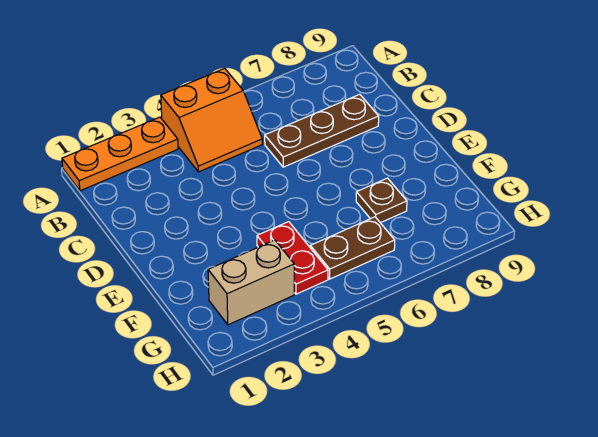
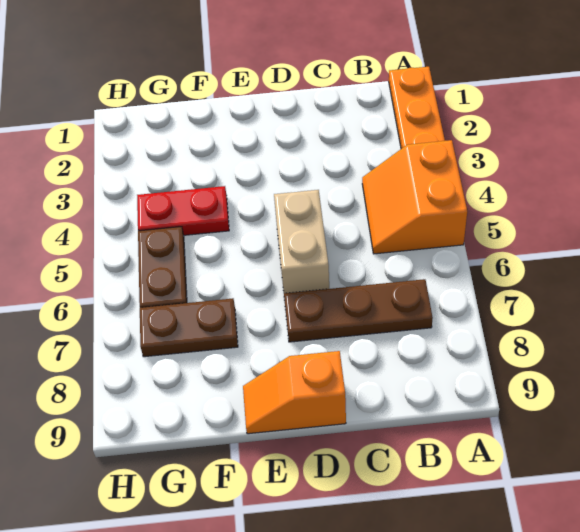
brown 1x3 plate [265,94,379,167] -> brown 1x3 plate turned to [284,279,433,342]
none -> orange 1x2 slope [243,351,346,434]
brown 1x1 plate [356,178,407,223] -> brown 1x2 plate [140,298,238,357]
tan 1x2 brick [208,240,294,325] -> tan 1x2 brick moved to [274,190,329,293]

